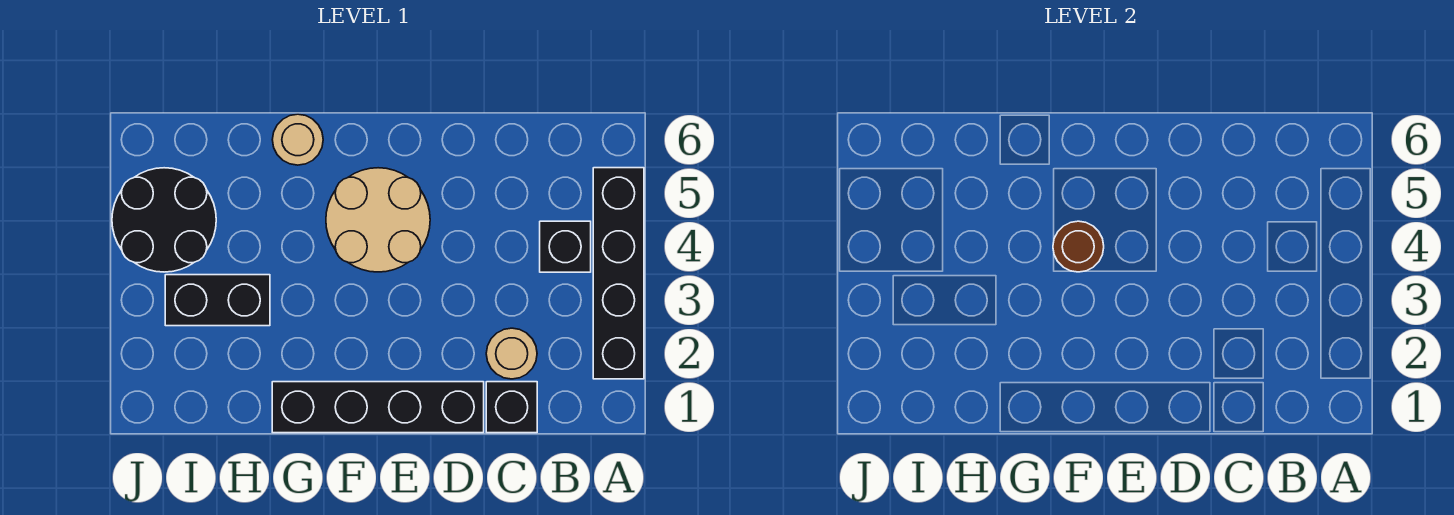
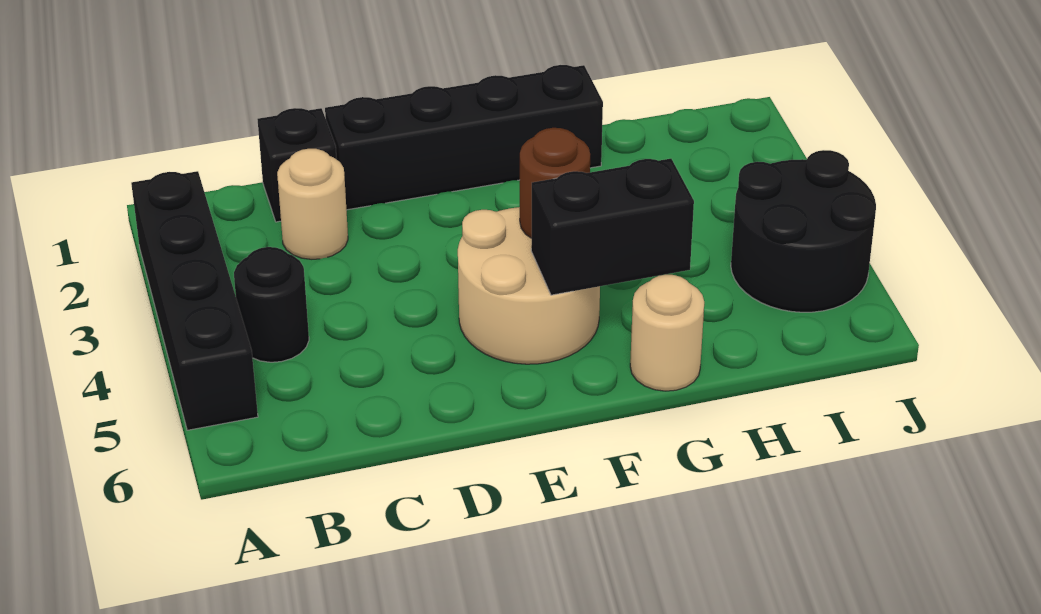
black 1x1 brick [540,221,591,272] -> black 1x1 round brick [234,247,309,362]
black 1x2 brick [165,275,270,326] -> black 1x2 brick moved to [531,159,694,295]

